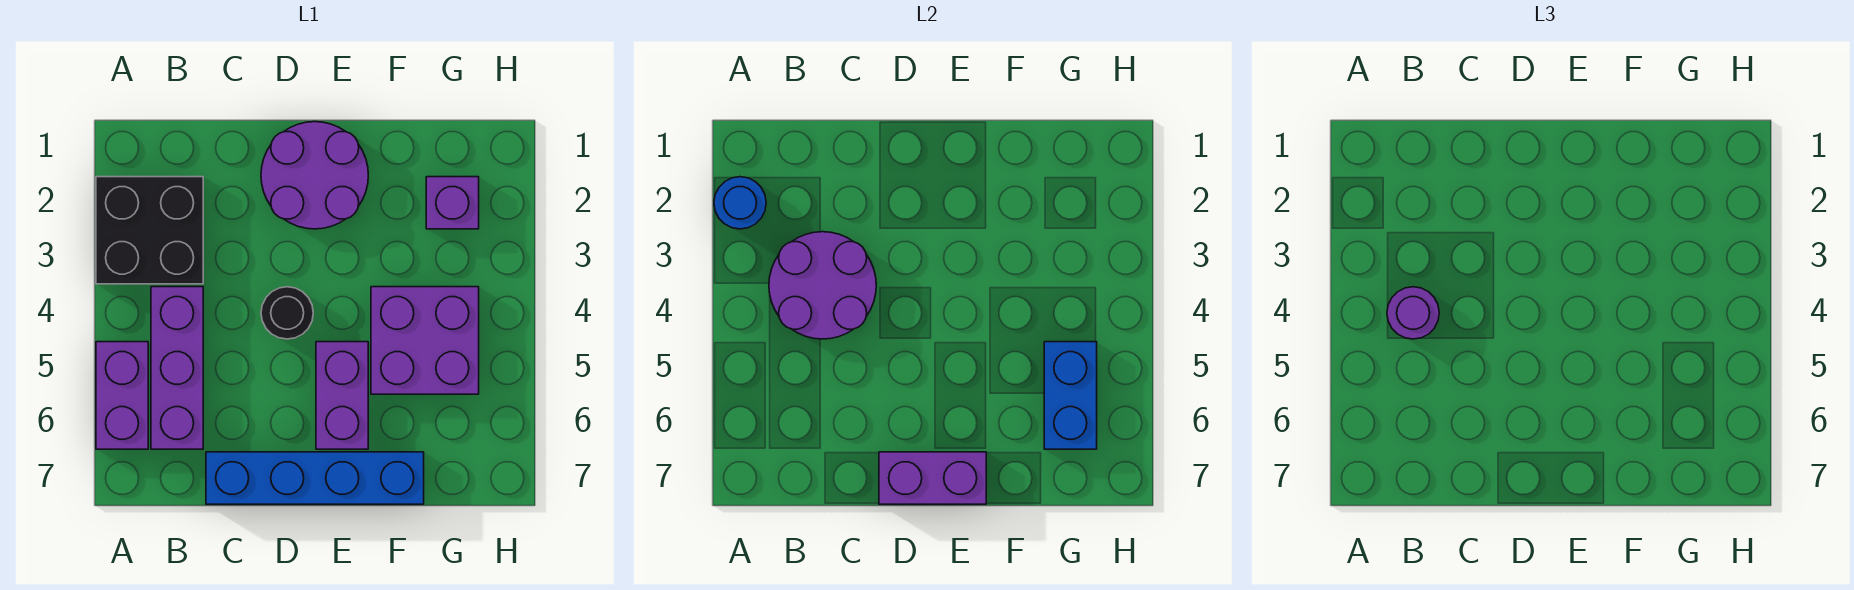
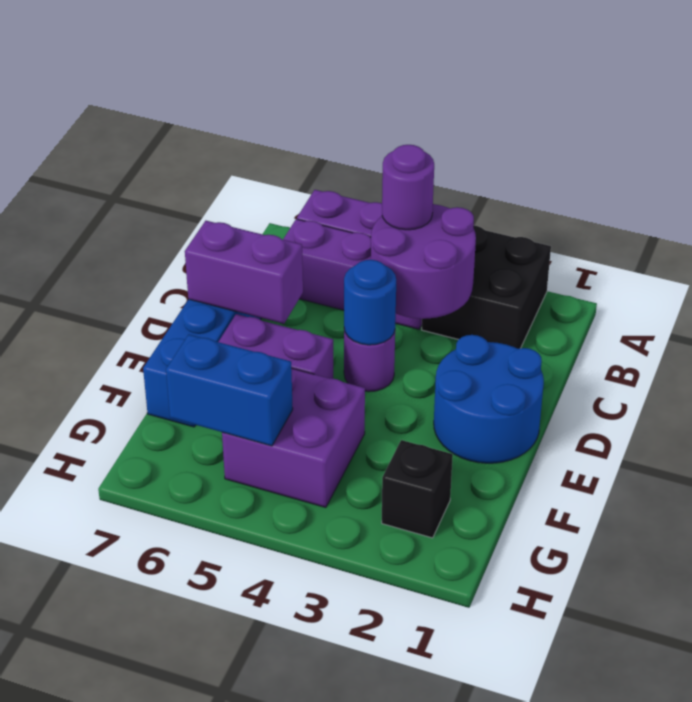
blue 1x1 round brick [714,177,766,229] -> blue 1x1 round brick moved to [344,260,396,345]
purple 2x2 round brick [261,122,368,229] -> blue 2x2 round brick [434,335,544,463]
black 1x1 round brick [261,287,313,339] -> purple 1x1 round brick [344,329,395,392]
purple 1x2 brick [879,452,986,504] -> purple 1x2 brick turned to [185,221,303,324]
purple 1x1 brick [426,177,479,229] -> black 1x1 brick [382,440,453,538]

